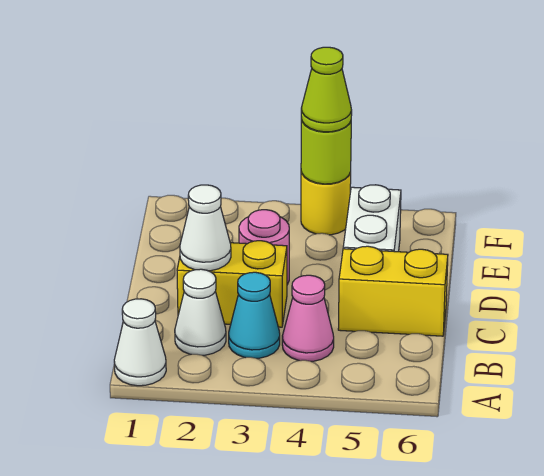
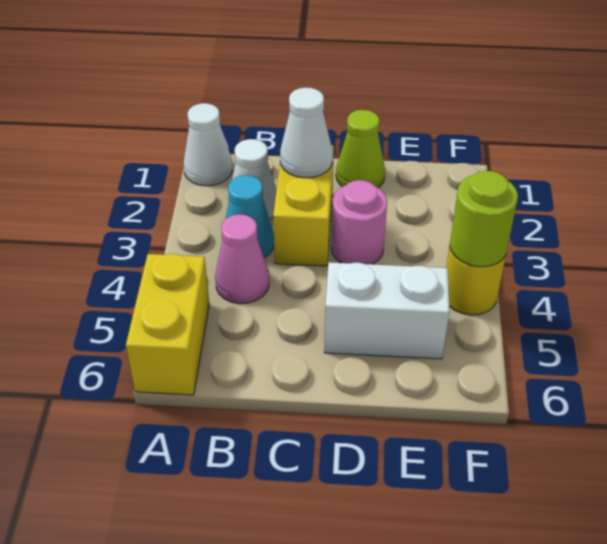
yellow 1x2 brick [338,246,448,336] -> yellow 1x2 brick moved to [126,254,209,395]
lime 1x1 cone [301,47,352,132] -> lime 1x1 cone moved to [336,110,385,188]

